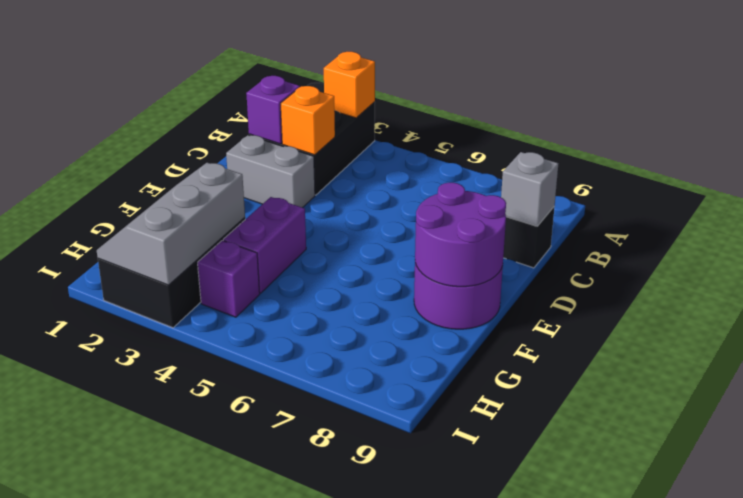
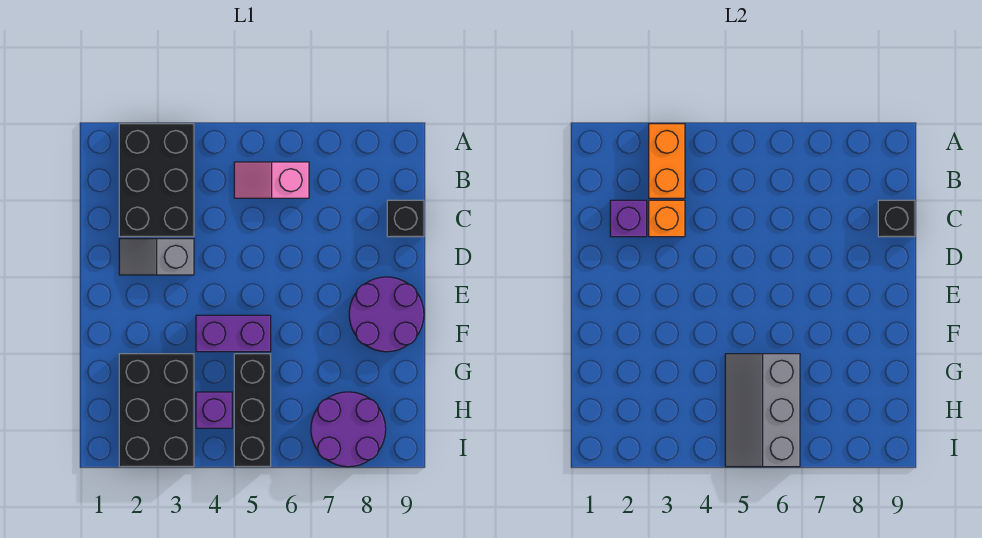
orange 1x1 brick [324,52,375,118] -> orange 1x2 brick [649,124,685,198]
none -> pink 1x2 slope [234,162,309,198]
grey 1x1 brick [501,152,558,226] -> black 1x1 brick [878,200,915,237]
grey 1x2 brick [226,135,315,208] -> grey 1x2 slope [119,239,194,275]
purple 2x2 round brick [415,183,506,287] -> purple 2x2 round brick moved to [311,392,386,467]
purple 1x2 brick [223,197,306,293] -> purple 1x2 brick turned to [196,315,271,352]
grey 2x3 slope [97,163,245,285] -> grey 2x3 slope moved to [725,354,800,467]
none -> black 1x3 brick [234,354,271,467]

